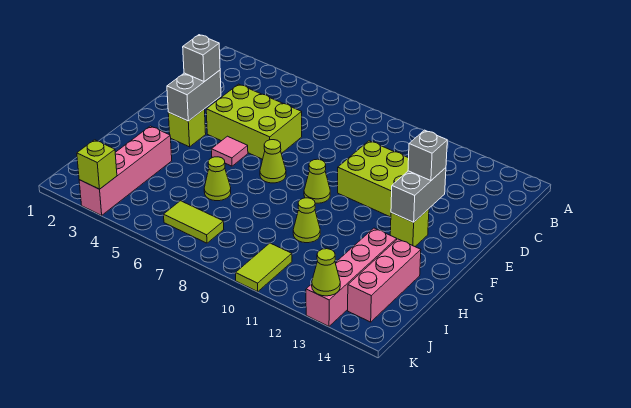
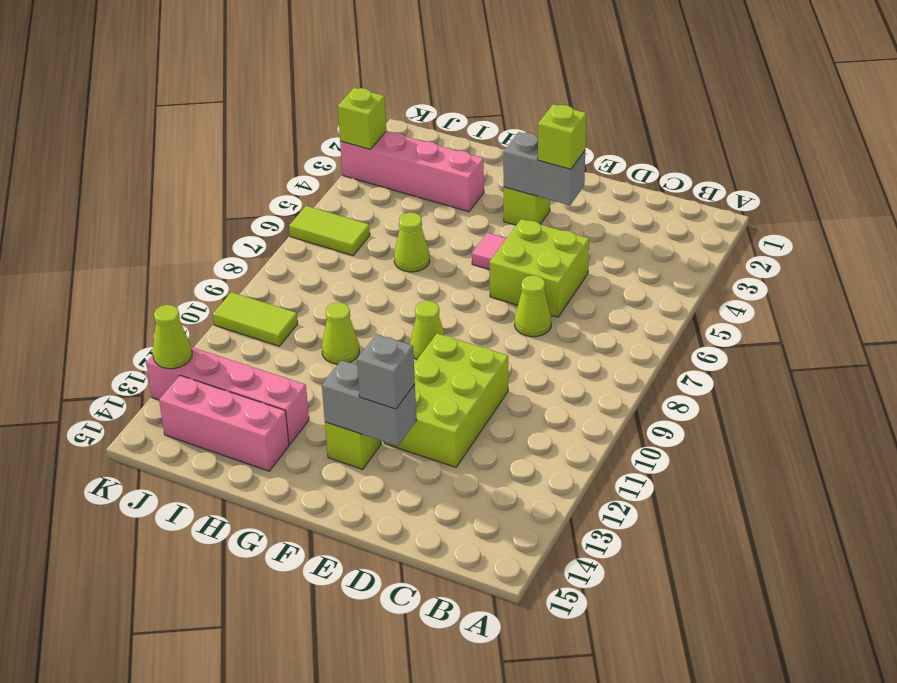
lime 2x3 brick [206,84,302,159] -> lime 2x2 brick [489,219,589,317]
grey 1x1 brick [183,35,220,82] -> lime 1x1 brick [538,104,586,169]
lime 1x1 cone [260,140,286,183] -> lime 1x1 cone moved to [515,275,551,337]
lime 1x2 tile [164,201,224,243] -> lime 1x2 tile turned to [289,206,370,255]

